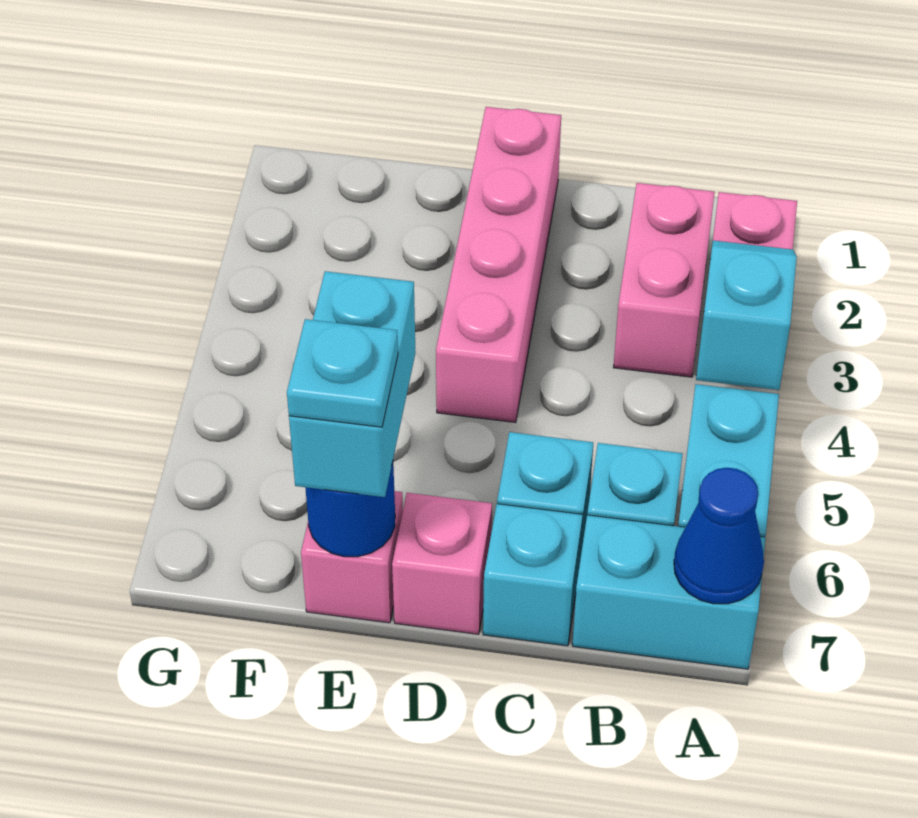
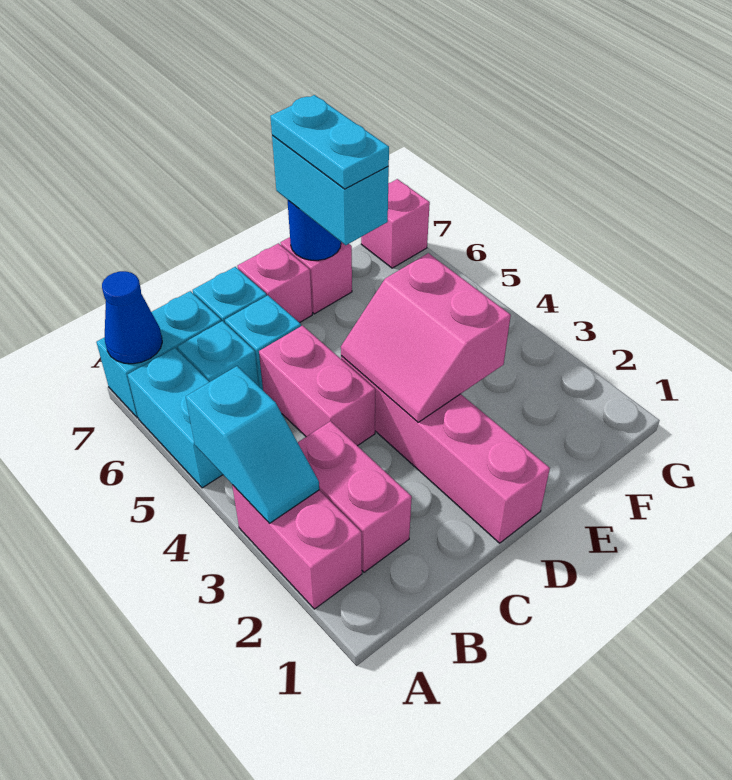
none -> pink 1x2 brick [259,326,375,446]
none -> pink 2x2 slope [341,253,511,422]
cyan 1x1 plate [287,319,398,427] -> cyan 1x2 plate [270,95,389,189]
none -> pink 1x1 brick [361,179,430,268]

